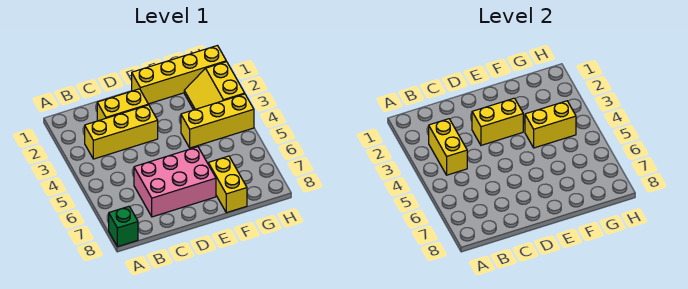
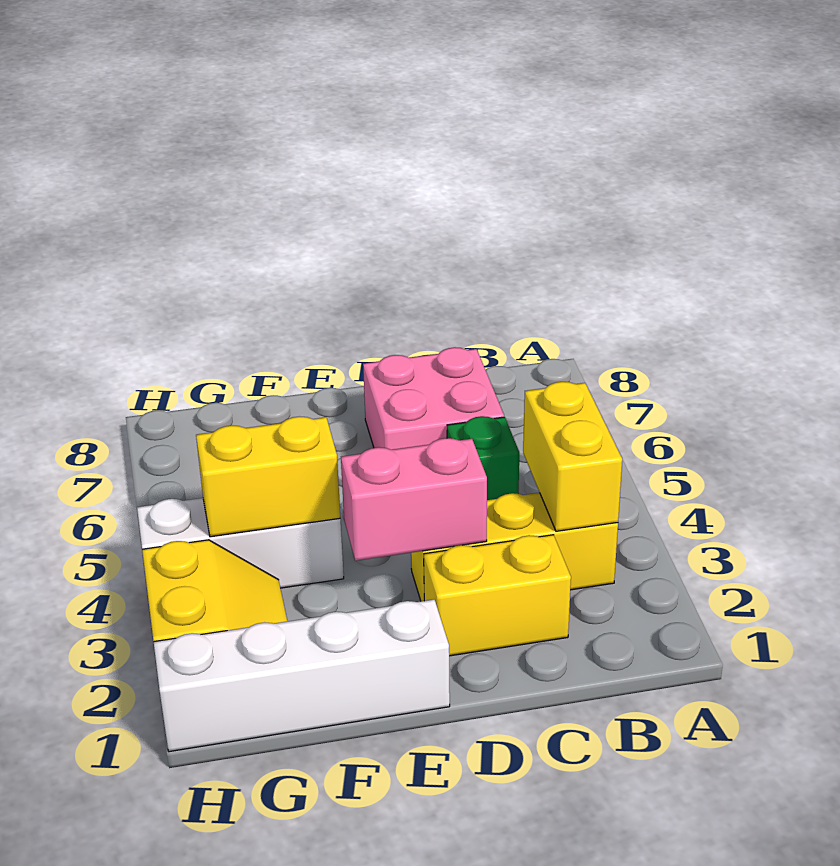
green 1x1 brick [109,206,138,247] -> green 1x1 brick moved to [447,416,519,500]
pink 2x3 brick [134,147,216,217] -> pink 2x2 brick [363,347,504,450]
yellow 1x2 brick [472,98,523,145] -> pink 1x2 brick [341,438,487,561]
yellow 1x4 brick [132,46,226,104] -> white 1x4 brick [154,600,450,752]
yellow 1x3 brick [181,94,254,148] -> white 1x3 brick [137,498,344,588]
yellow 1x2 brick [208,156,247,213] -> none

